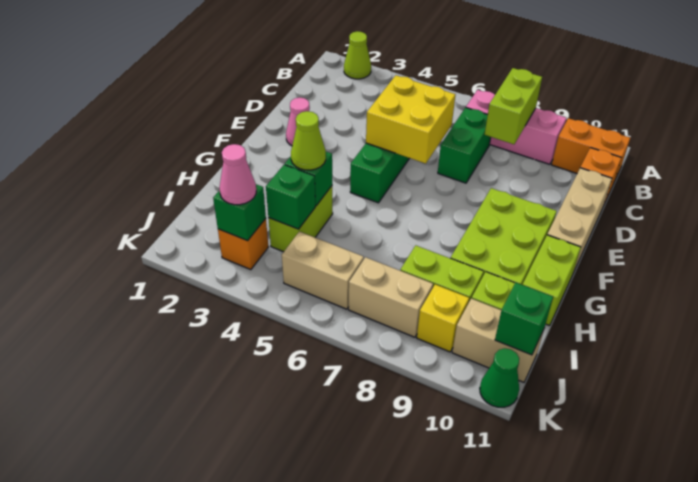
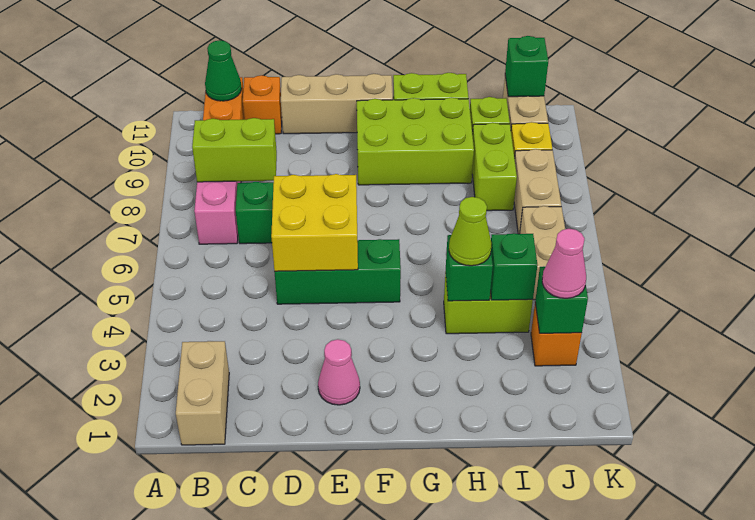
lime 1x1 cone [344,31,371,79] -> none
none -> tan 1x2 brick [176,341,229,445]
green 1x1 cone [480,348,519,407] -> green 1x1 cone moved to [205,40,242,101]

